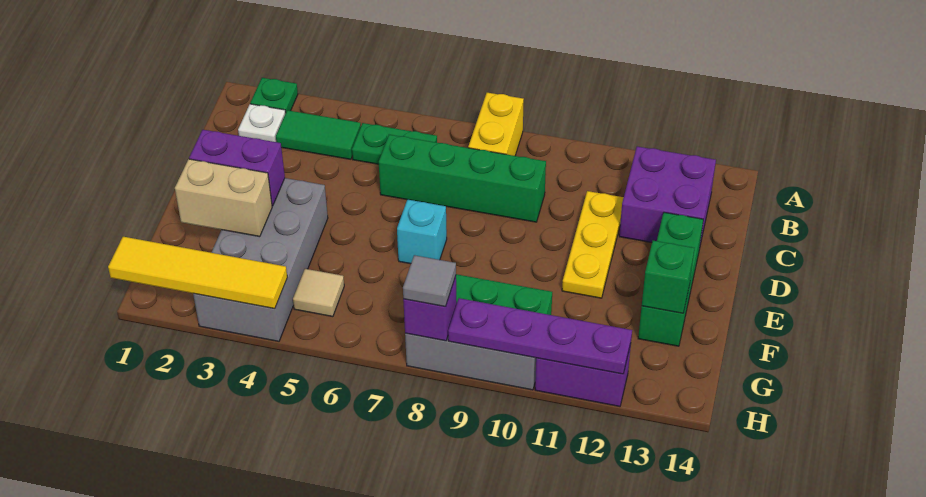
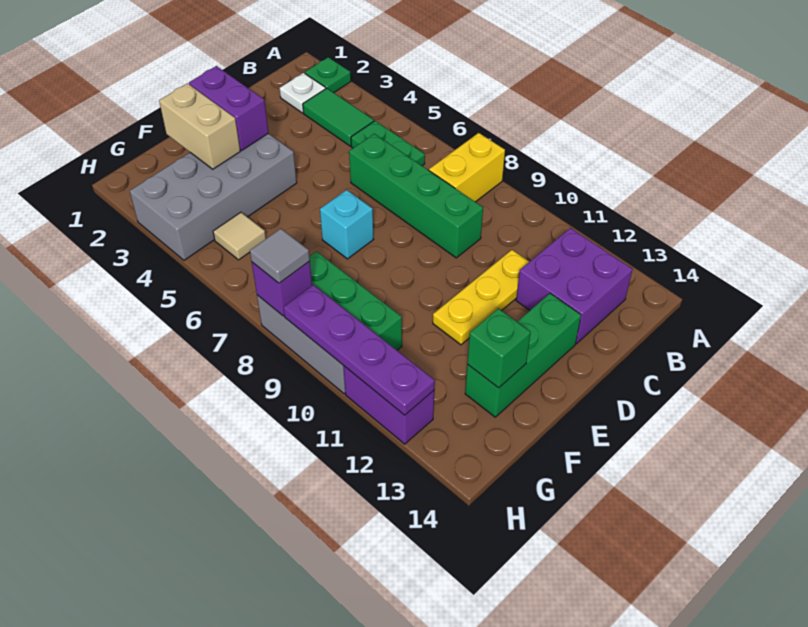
yellow 1x4 tile [108,237,287,309] -> none

